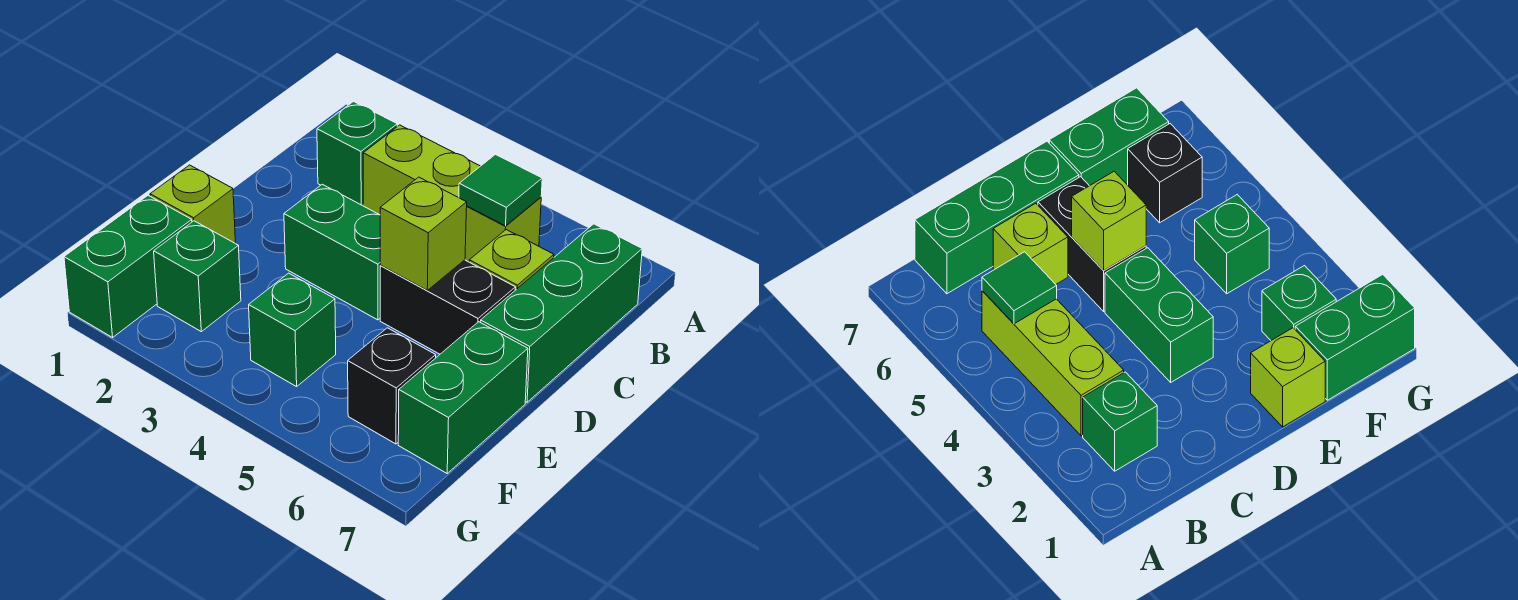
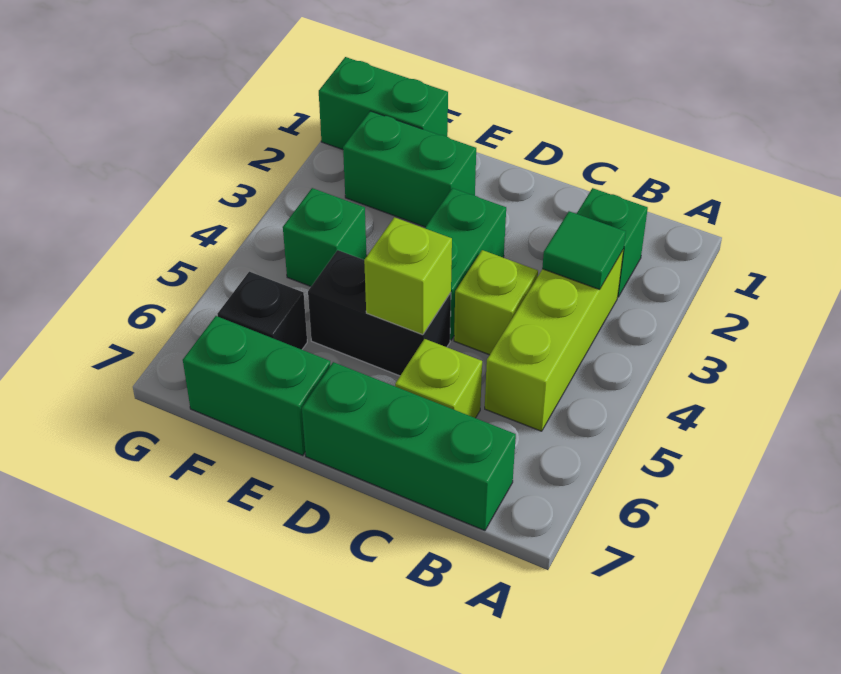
green 1x1 tile [459,155,542,226] -> green 1x1 tile moved to [542,211,626,290]
black 1x2 brick [380,260,516,354] -> black 1x2 brick turned to [308,250,451,376]
lime 1x1 brick [150,165,236,244] -> lime 1x1 brick moved to [454,250,538,355]
green 1x1 brick [154,221,241,332] -> green 1x2 brick [343,111,476,227]

